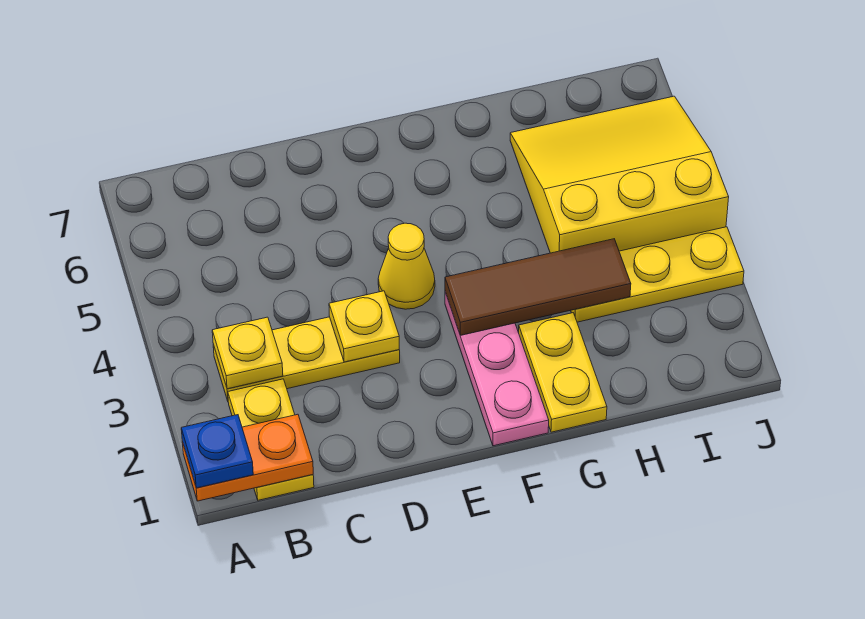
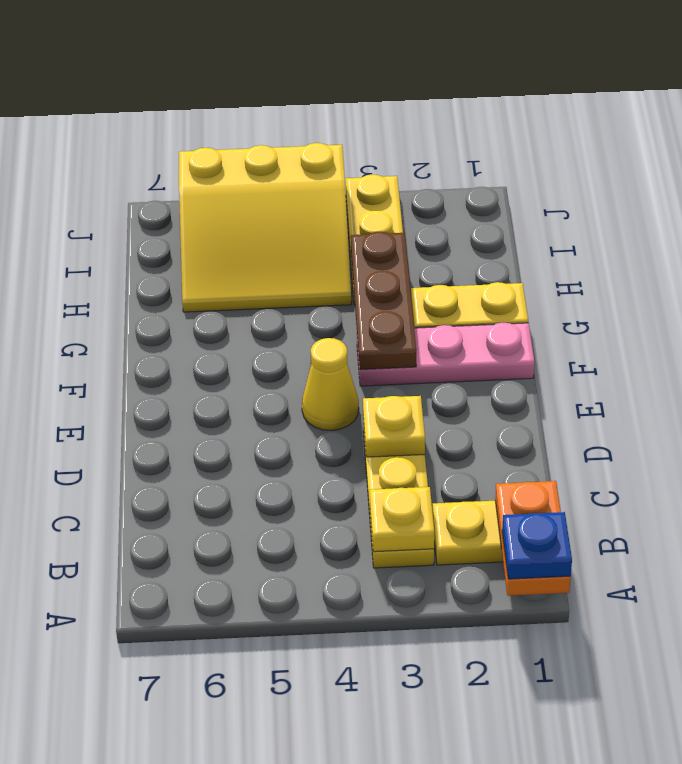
brown 1x3 tile [445,239,631,335] -> brown 1x3 plate [351,232,416,370]
yellow 3x3 slope [510,96,729,253] -> yellow 3x3 slope turned to [179,143,351,312]

